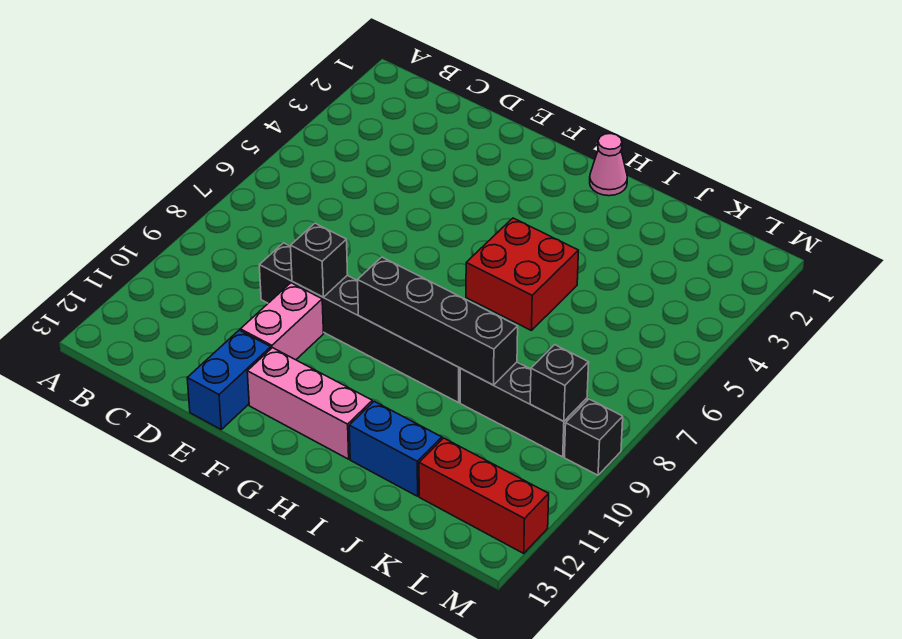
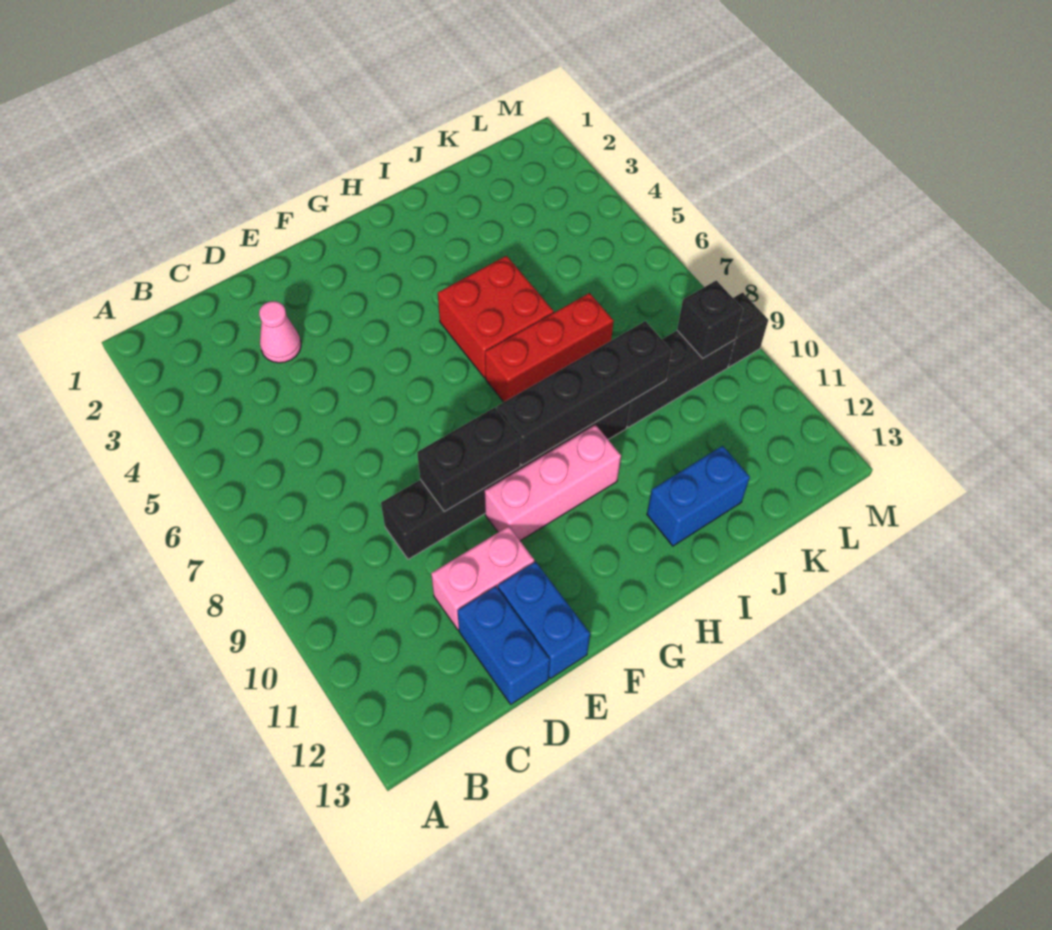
none -> blue 1x2 brick [457,586,550,704]
black 1x1 brick [291,223,348,297] -> black 1x2 brick [417,408,520,512]
pink 1x2 brick [240,283,324,360] -> pink 1x2 brick turned to [431,526,534,630]
pink 1x3 brick [247,348,372,459] -> pink 1x3 brick moved to [485,425,621,541]
pink 1x1 cone [590,134,627,196] -> pink 1x1 cone moved to [259,301,301,363]
red 1x3 brick [419,438,549,553] -> red 1x3 brick moved to [485,293,613,402]

